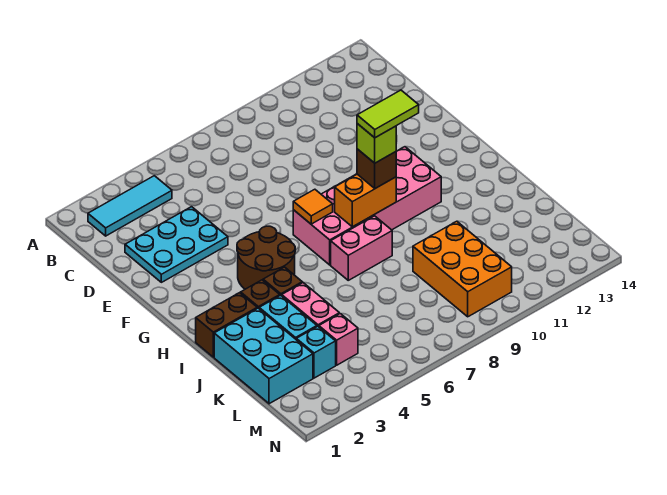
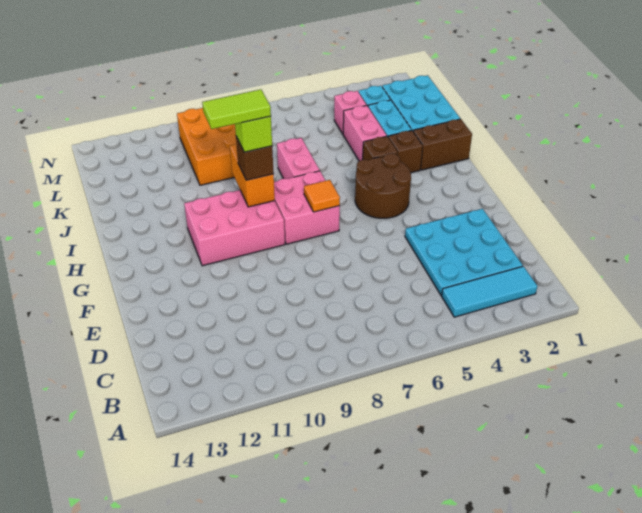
cyan 2x3 plate [125,207,228,282] -> cyan 3x3 plate [405,209,523,296]
orange 1x2 brick [335,174,396,227] -> orange 1x2 brick turned to [230,144,275,207]
pink 1x2 brick [331,216,392,280] -> pink 1x2 brick turned to [277,138,320,179]

